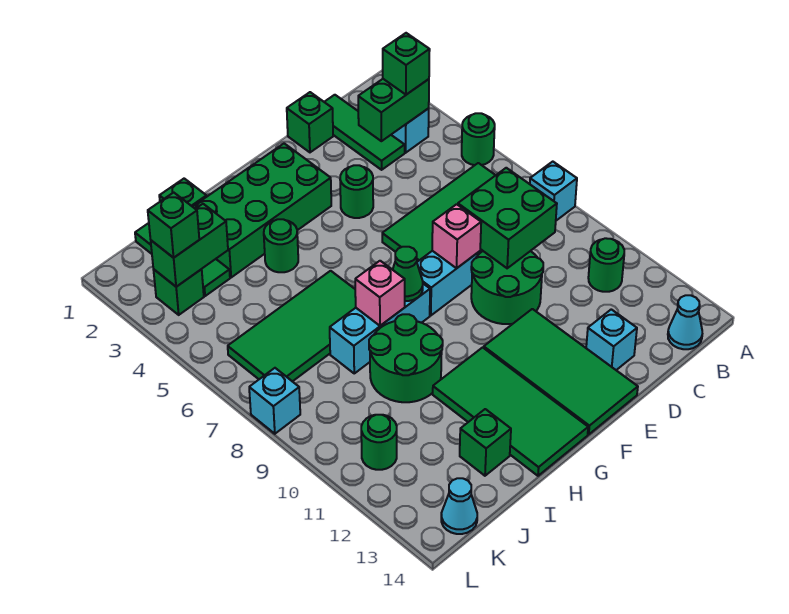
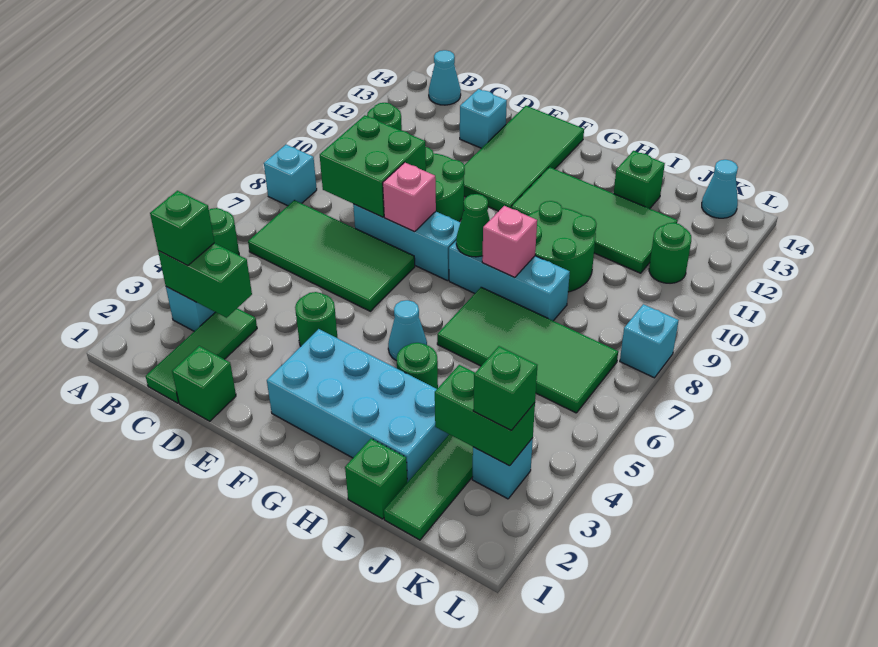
green 2x4 brick [193,144,331,277] -> cyan 2x4 brick [267,329,449,482]
none -> cyan 1x1 cone [388,300,427,361]
green 2x4 tile [433,347,588,476] -> green 2x4 tile turned to [512,167,677,273]
green 1x1 brick [153,269,204,315] -> cyan 1x1 brick [472,438,533,499]

